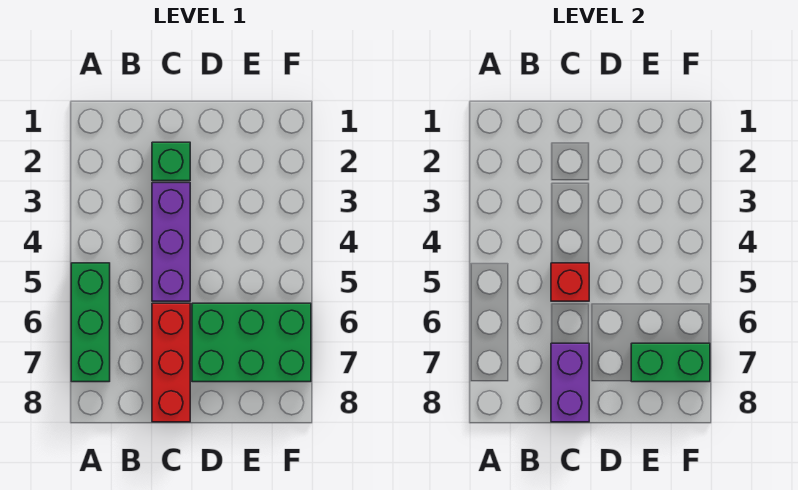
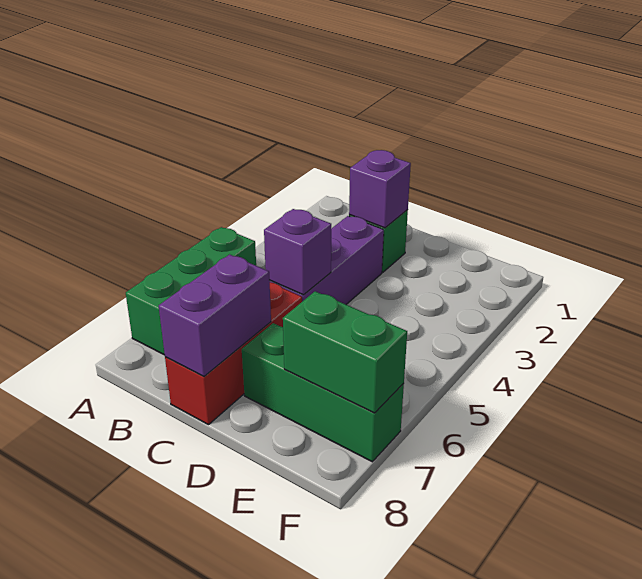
none -> purple 1x1 brick [349,150,411,228]
red 1x1 brick [551,263,589,301] -> purple 1x1 brick [264,209,331,295]
green 2x3 brick [192,303,311,382] -> green 1x3 brick [242,323,404,462]

